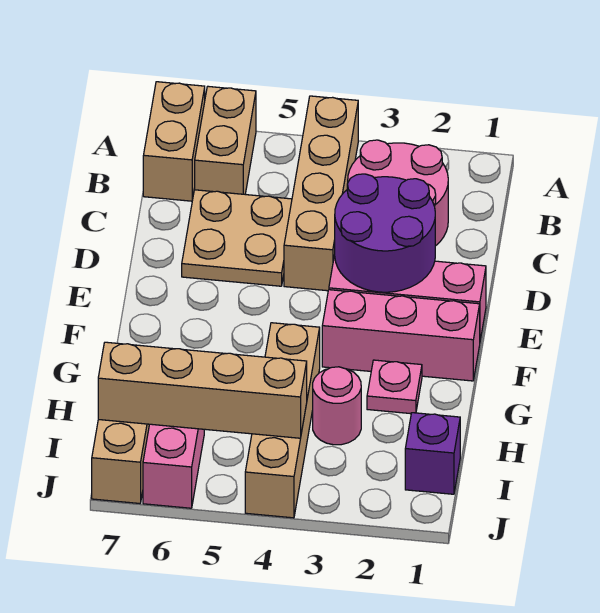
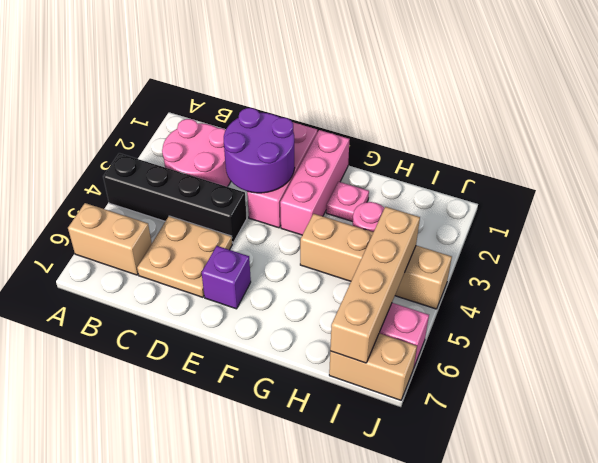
tan 1x4 brick [284,96,358,291] -> black 1x4 brick [103,153,247,243]
tan 1x2 brick [143,82,205,201] -> none
purple 1x1 brick [405,413,460,494] -> purple 1x1 brick moved to [202,246,251,309]

